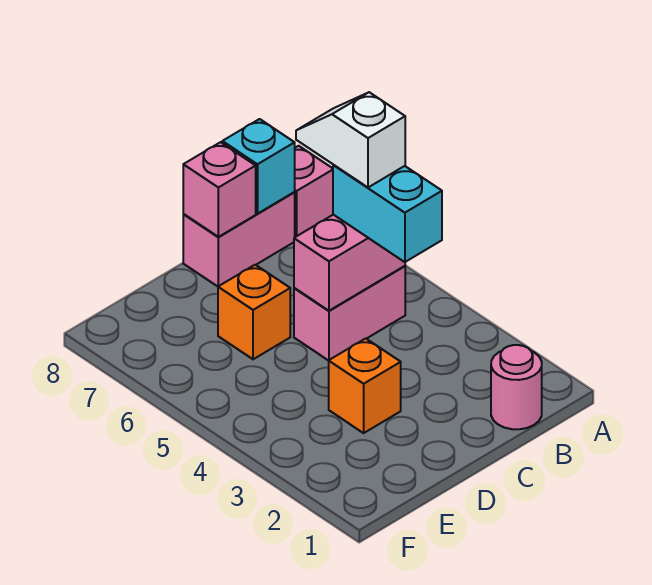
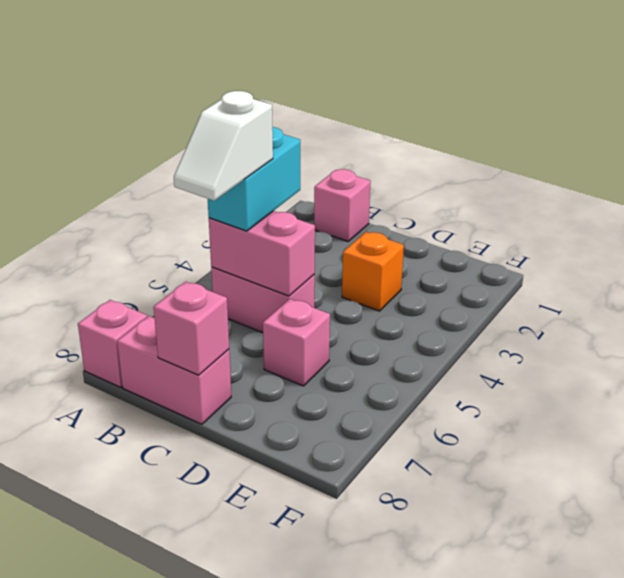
pink 1x1 round brick [491,345,542,429] -> pink 1x1 brick [314,169,371,241]
cyan 1x1 brick [222,119,295,214] -> none
orange 1x1 brick [218,265,290,359] -> pink 1x1 brick [263,299,330,386]

